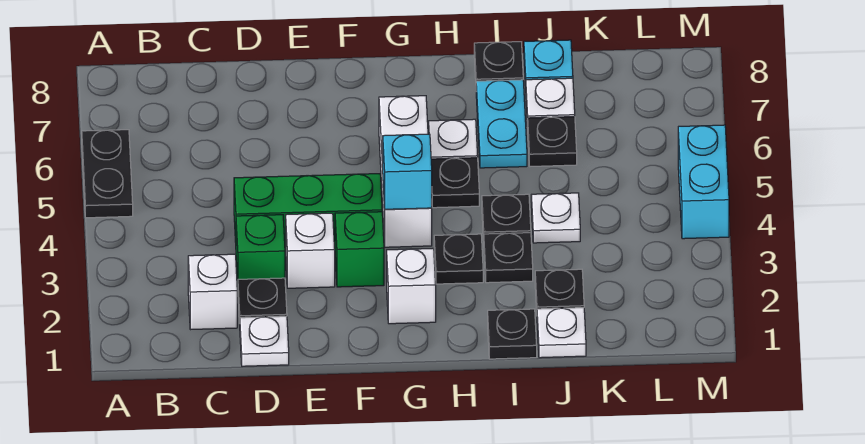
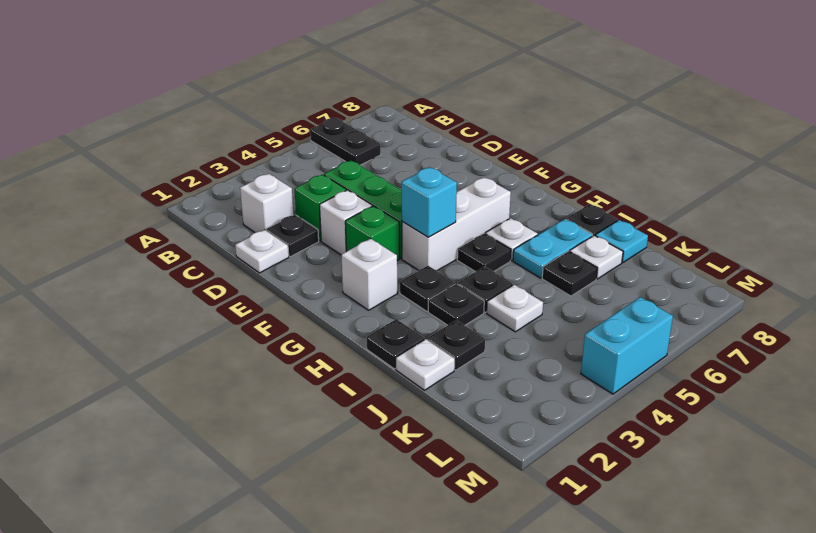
black 1x2 plate [82,130,133,218] -> black 1x2 plate turned to [310,118,381,165]

